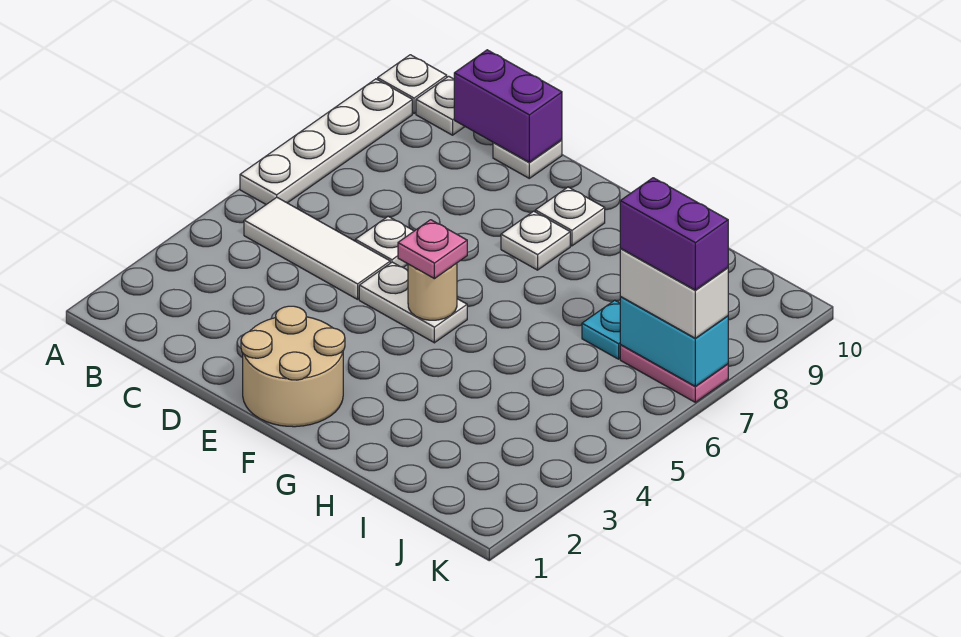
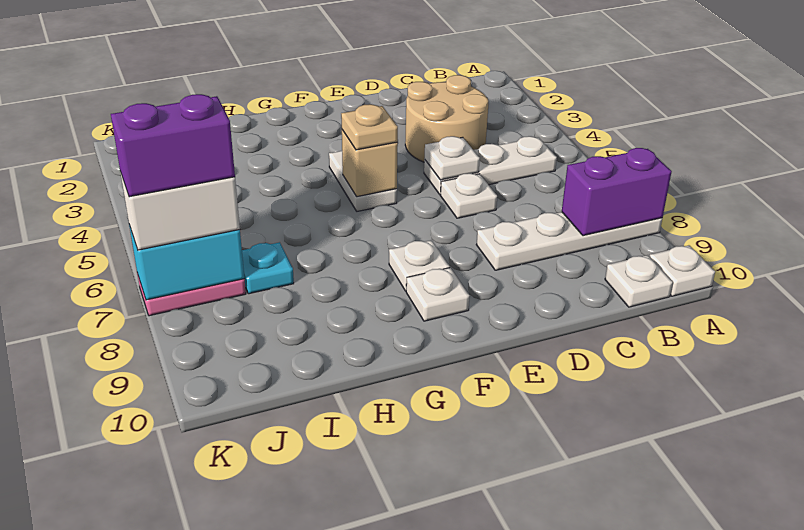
white 1x4 plate [240,79,412,204] -> white 1x4 plate turned to [476,212,662,270]
white 1x3 tile [244,197,390,299] -> white 1x3 plate [424,136,557,195]
purple 1x2 brick [454,50,562,162] -> purple 1x2 brick moved to [562,148,672,236]
white 1x1 plate [493,140,562,178] -> white 1x1 plate moved to [424,136,480,180]
tan 2x2 round brick [241,306,345,427] -> tan 2x2 round brick moved to [405,75,488,162]
white 1x2 plate [359,262,467,343] -> white 1x2 plate turned to [329,151,397,211]
tan 1x1 round brick [408,263,457,320] -> tan 1x1 brick [342,130,398,197]
pink 1x1 plate [398,220,467,279] -> tan 1x1 plate [341,104,398,150]

